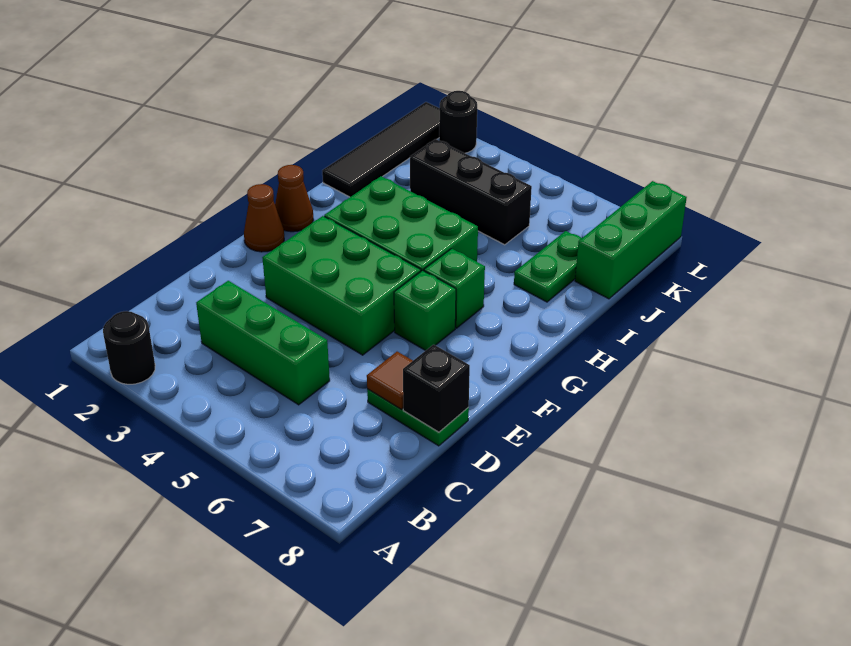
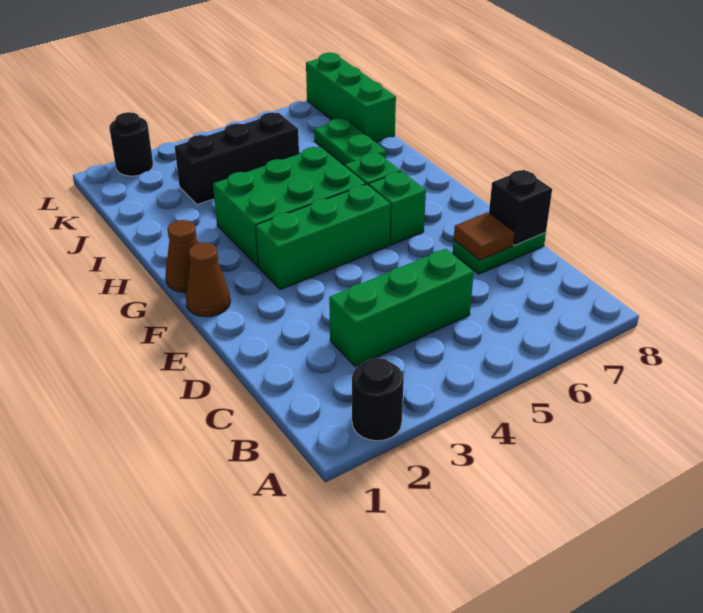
green 2x3 brick [262,216,421,355] -> green 1x3 brick [256,184,390,290]
black 1x4 tile [322,102,440,197] -> none

